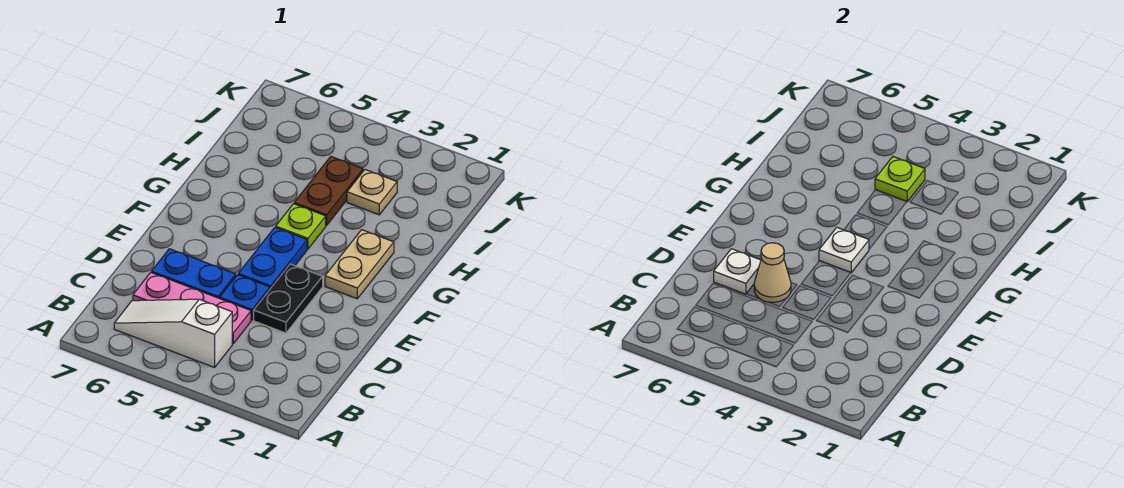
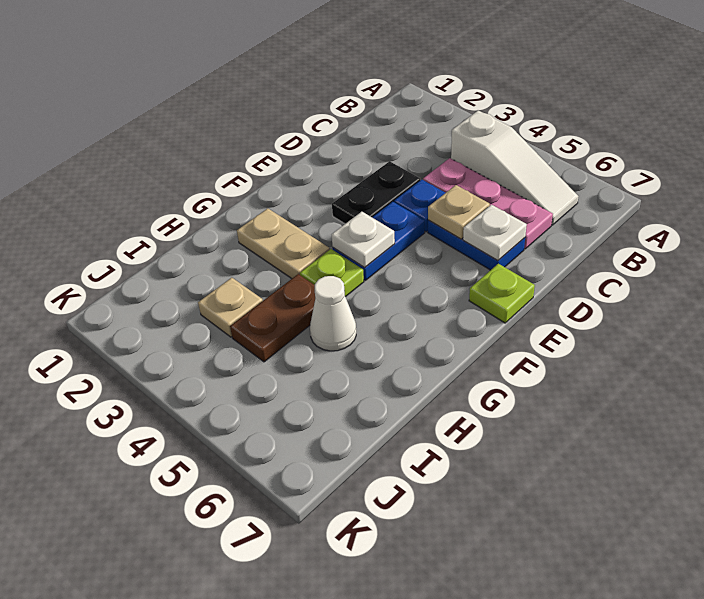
tan 1x1 cone [754,243,791,302] -> tan 1x1 plate [428,185,490,239]
tan 1x2 plate [325,230,394,299] -> tan 1x2 plate turned to [237,208,330,279]
none -> white 1x1 cone [310,276,356,351]
lime 1x1 plate [875,157,925,202] -> lime 1x1 plate moved to [469,264,535,323]

